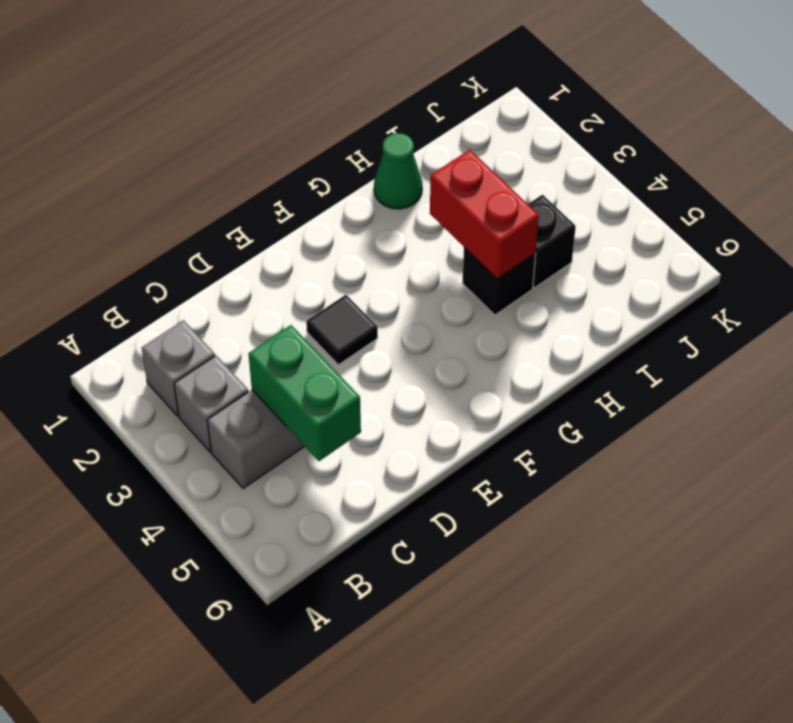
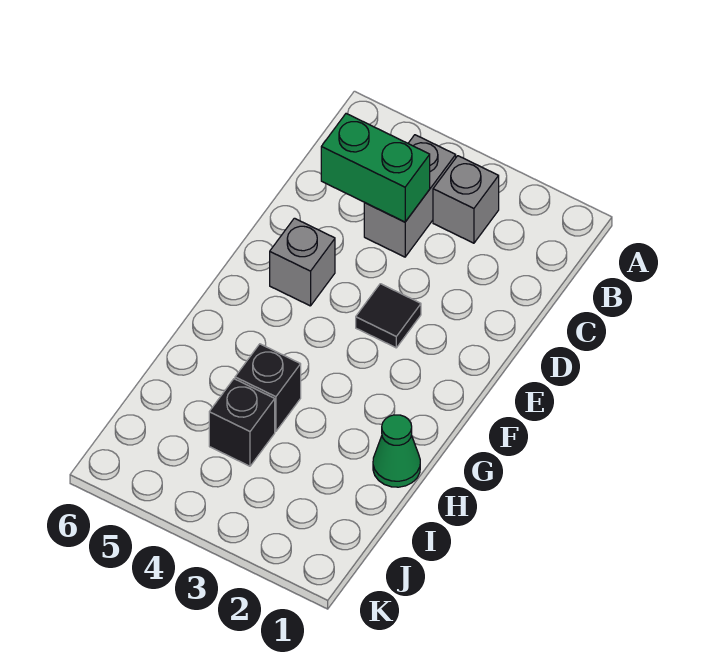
grey 1x1 brick [142,320,215,416] -> grey 1x1 brick moved to [270,218,335,306]
red 1x2 brick [430,150,539,279] -> none

